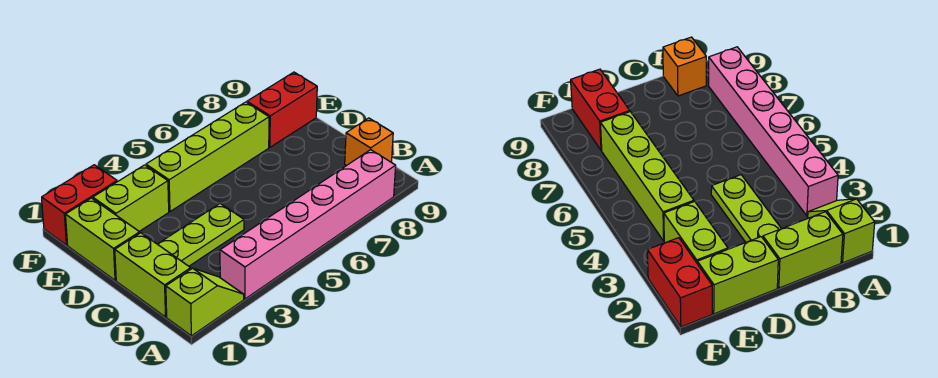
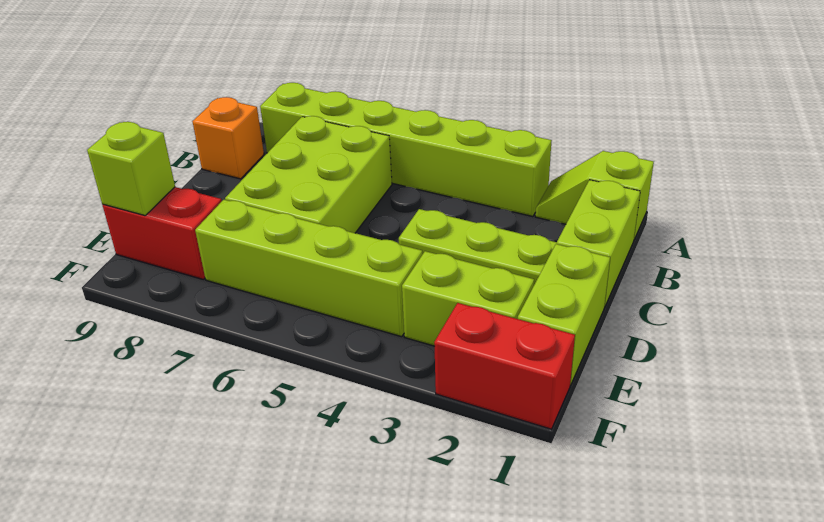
pink 1x6 brick [220,150,396,299] -> lime 1x6 brick [260,83,552,217]
none -> lime 2x3 brick [225,116,392,233]
none -> lime 1x1 brick [87,122,175,216]

